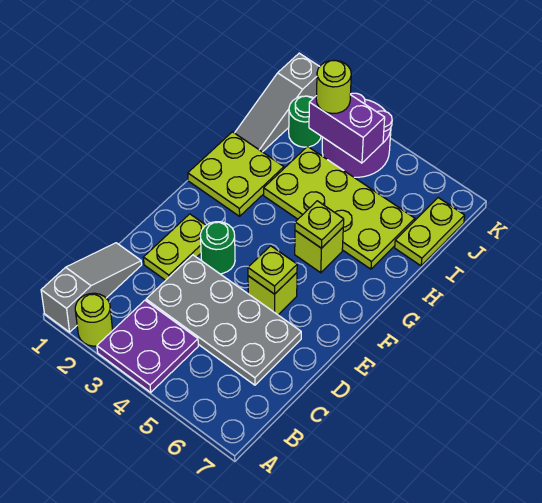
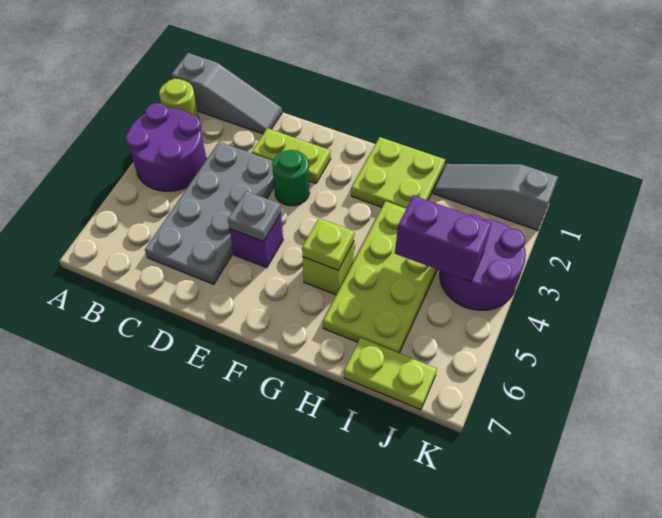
purple 2x2 plate [97,300,198,392] -> purple 2x2 round brick [125,103,206,191]
lime 1x1 brick [248,273,297,315] -> purple 1x1 brick [230,214,283,268]
lime 1x1 plate [248,246,297,294] -> grey 1x1 plate [228,191,281,242]
green 1x1 round brick [289,96,321,147] -> none
purple 1x2 brick [309,95,385,163] -> purple 1x2 brick turned to [395,195,492,282]
lime 1x1 round brick [316,60,351,114] -> none

